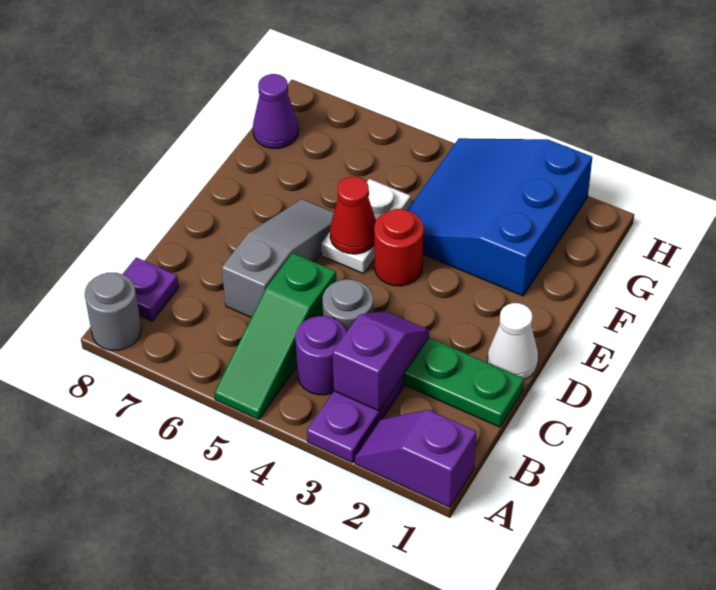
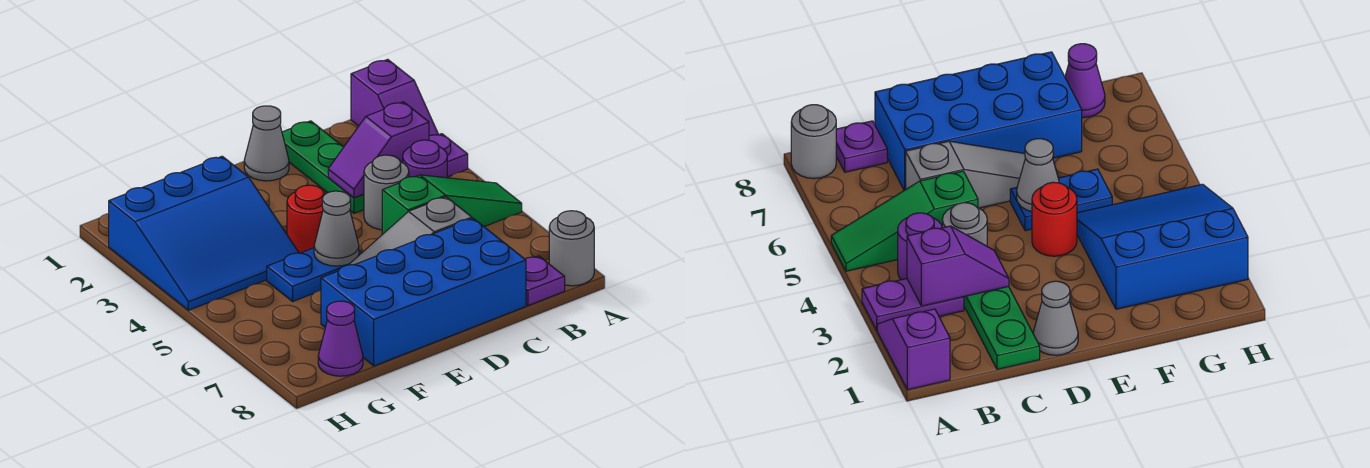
none -> blue 2x4 brick [321,218,526,366]
white 1x1 cone [488,303,538,380] -> grey 1x1 cone [244,106,289,181]
white 1x2 plate [321,179,411,274] -> blue 1x2 plate [267,248,362,301]
red 1x1 cone [330,177,376,254] -> grey 1x1 cone [314,191,359,266]

